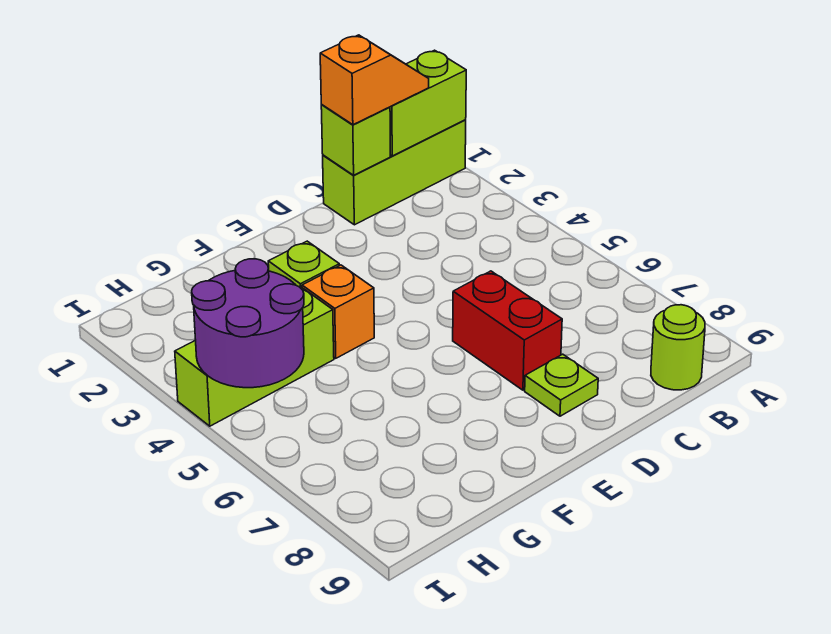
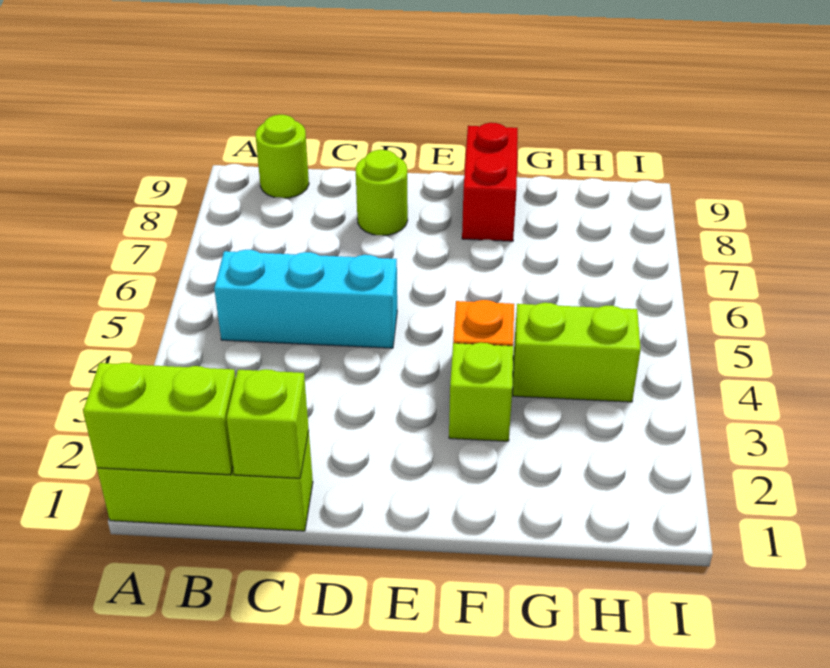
orange 1x2 slope [320,35,429,125] -> none
none -> cyan 1x3 brick [214,250,397,348]
red 1x2 brick [453,271,562,390] -> red 1x2 brick moved to [462,123,518,241]
lime 1x1 plate [525,354,598,416] -> lime 1x1 round brick [356,150,408,235]
lime 1x3 brick [175,286,334,426] -> lime 1x2 brick [513,303,641,402]
purple 2x2 round brick [192,259,304,388] -> none

